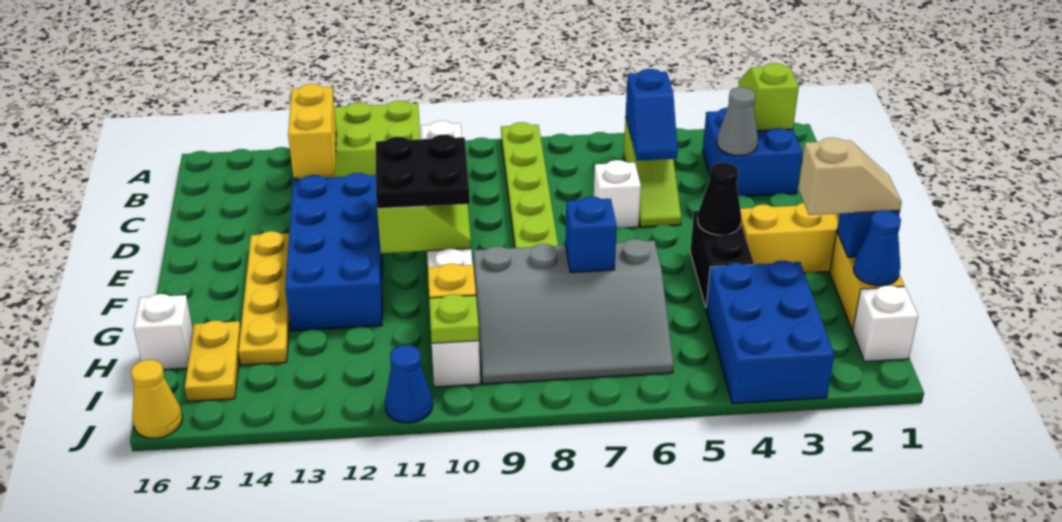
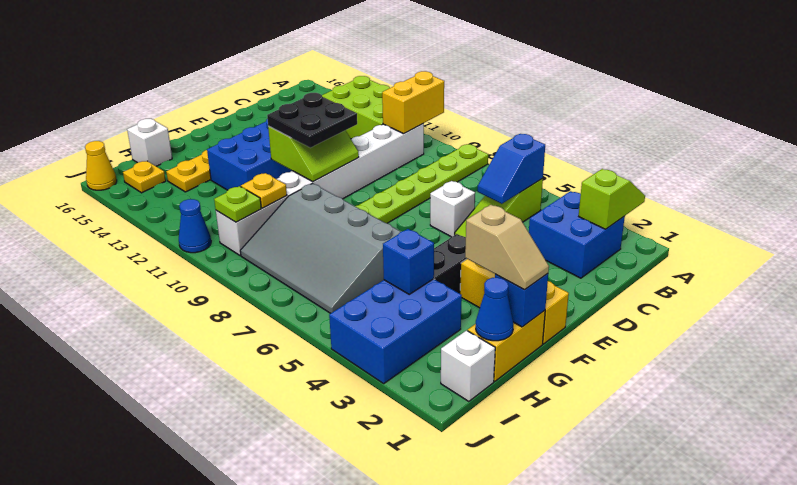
yellow 1x2 brick [288,84,336,177] -> yellow 1x2 brick moved to [382,71,444,134]
grey 1x1 cone [717,87,758,155] -> none
black 1x1 cone [698,162,741,235] -> none
blue 1x1 brick [566,196,617,272] -> blue 1x1 brick moved to [383,229,434,294]
yellow 1x2 plate [185,321,241,401] -> yellow 1x1 plate [123,161,166,193]

